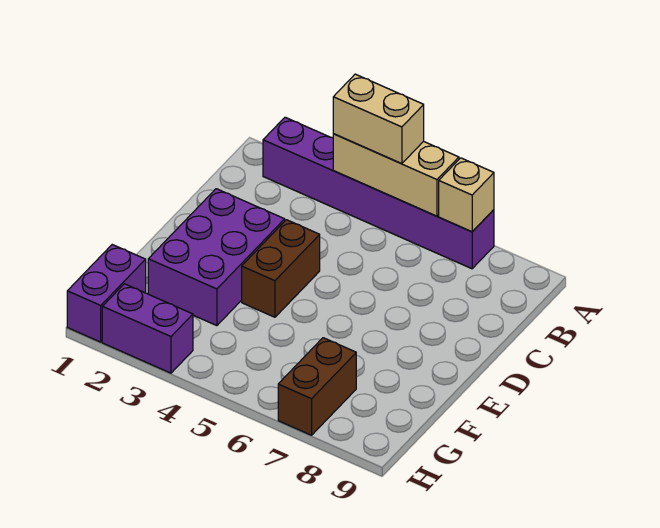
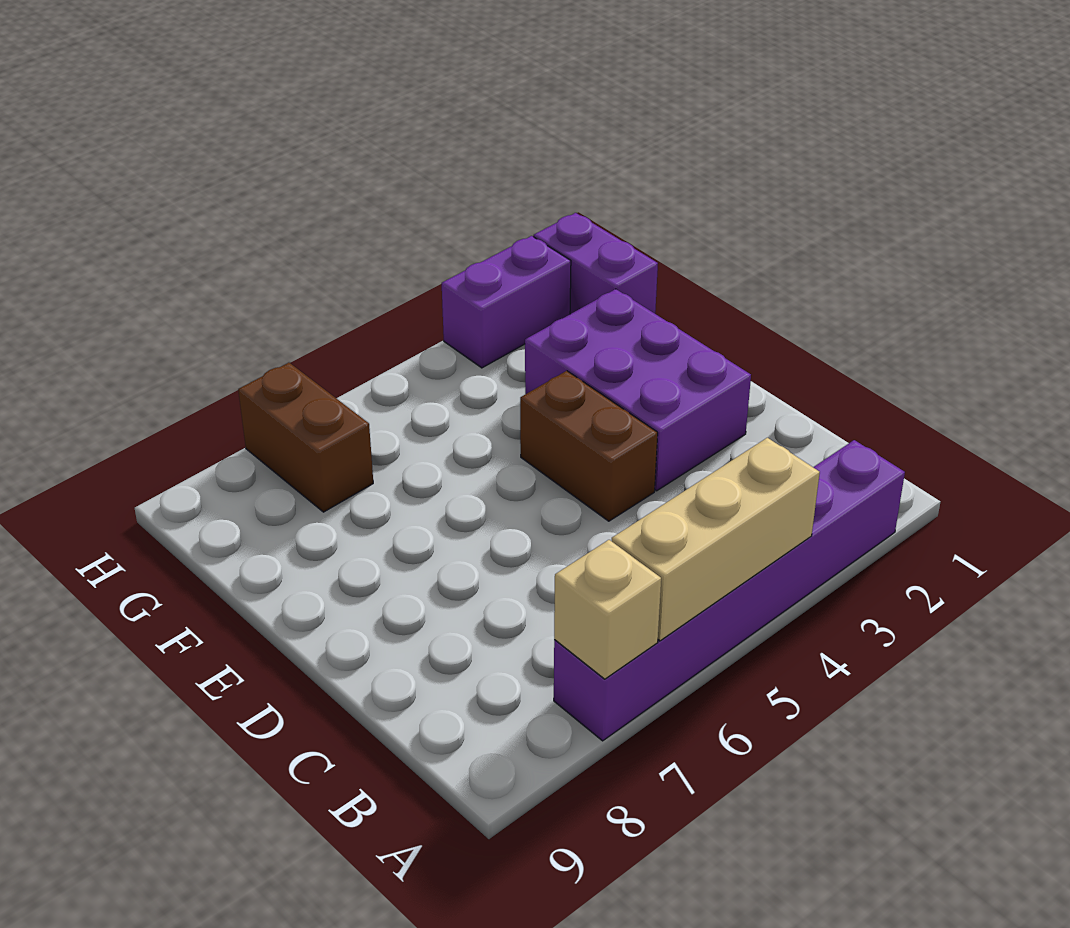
tan 1x2 brick [333,74,424,164] -> none

